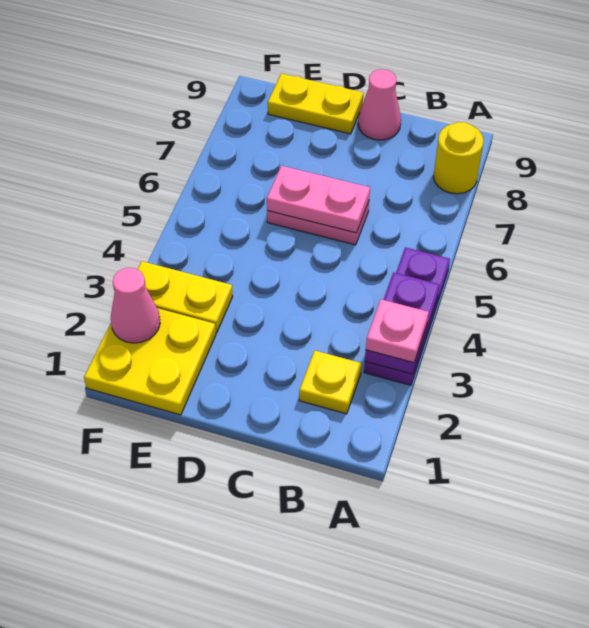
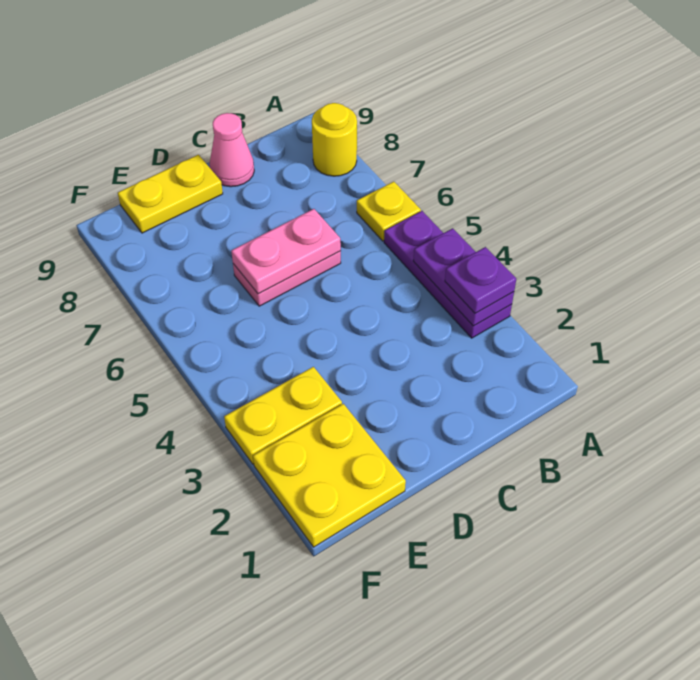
pink 1x1 plate [366,299,429,363] -> purple 1x1 plate [445,247,516,313]
yellow 1x1 plate [299,351,362,414] -> yellow 1x1 plate moved to [357,182,421,241]
pink 1x1 cone [111,268,160,343] -> none

